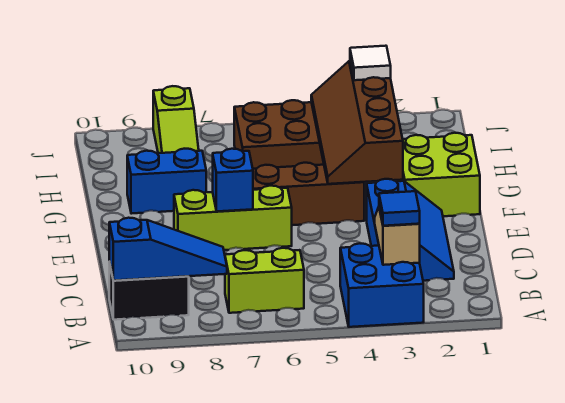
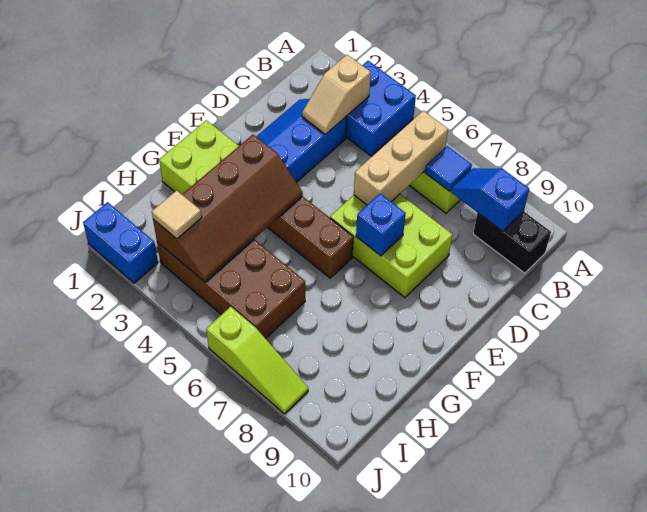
blue 1x1 tile [379,191,420,226] -> blue 1x1 tile moved to [425,146,472,191]
none -> tan 1x3 brick [354,111,448,205]
blue 1x3 slope [109,218,227,281] -> blue 1x2 slope [451,168,529,231]
lime 1x3 brick [174,186,292,250] -> lime 2x3 brick [330,194,452,298]
blue 1x2 brick [127,149,206,214] -> blue 1x2 brick moved to [83,202,158,283]
lime 1x3 slope [153,86,199,153] -> lime 1x3 slope turned to [206,307,308,414]
white 1x1 tile [350,46,391,80] -> tan 1x1 tile [152,190,202,239]

